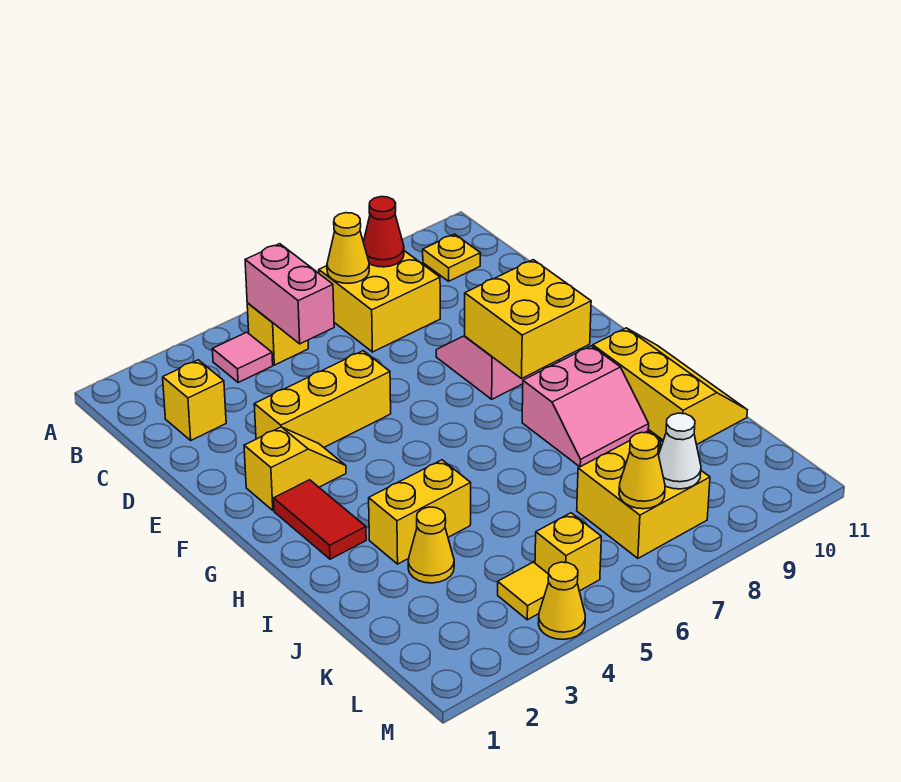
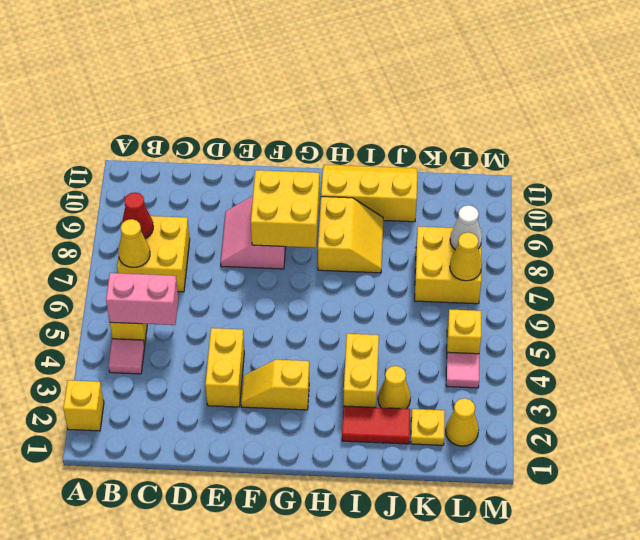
yellow 1x1 plate [423,234,481,281] -> yellow 1x1 plate moved to [411,409,445,445]
yellow 1x1 brick [163,360,226,440] -> yellow 1x1 brick moved to [63,380,104,431]
yellow 1x3 brick [254,351,391,447] -> yellow 1x2 brick [205,328,244,407]
yellow 1x2 slope [244,427,346,510] -> yellow 1x2 slope turned to [241,360,309,410]
red 1x2 tile [274,480,366,559] -> red 1x2 tile moved to [342,406,410,444]
pink 2x2 slope [522,346,649,467] -> yellow 2x2 slope [318,197,383,273]
yellow 1x1 tile [498,562,549,620] -> pink 1x1 tile [446,352,479,388]
yellow 1x1 cone [538,562,585,639] -> yellow 1x1 cone moved to [446,398,479,446]

